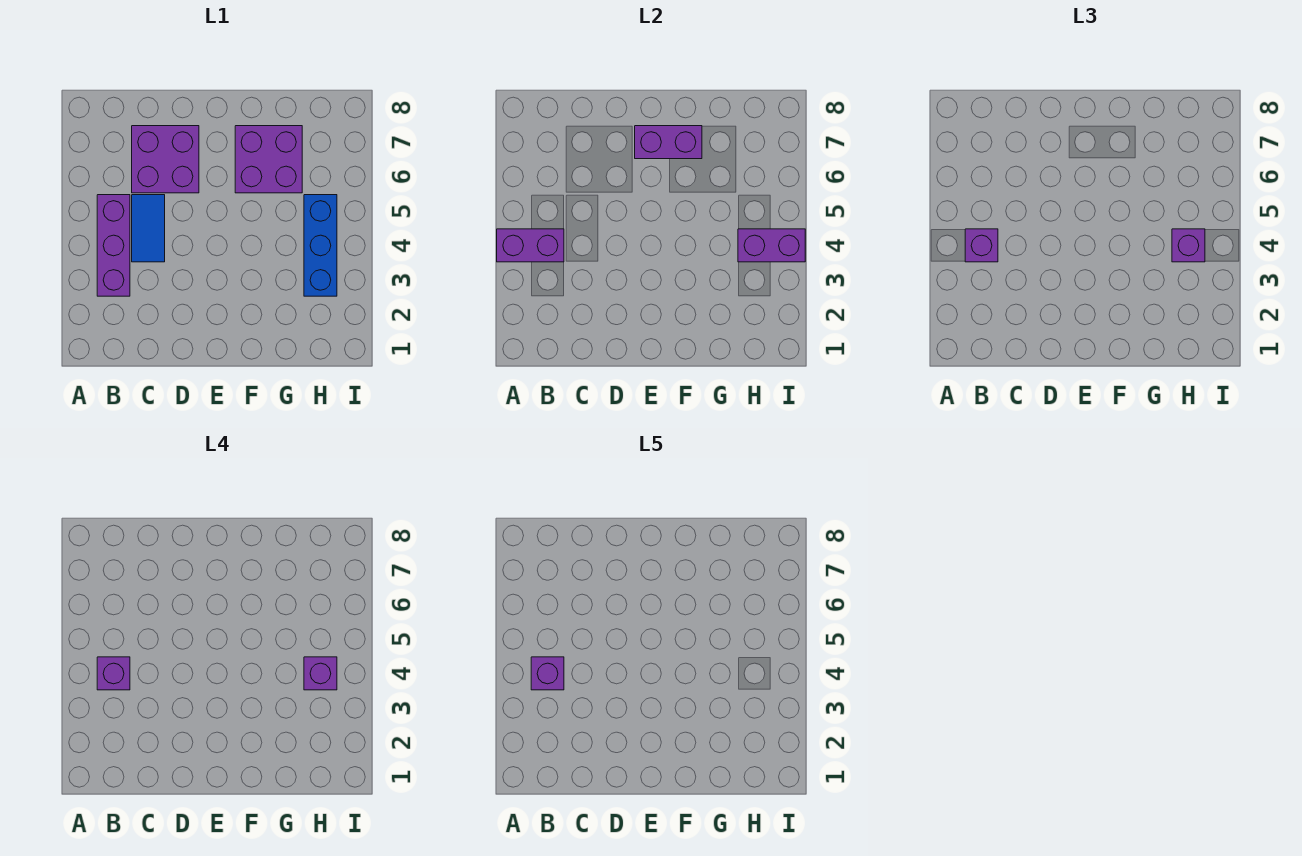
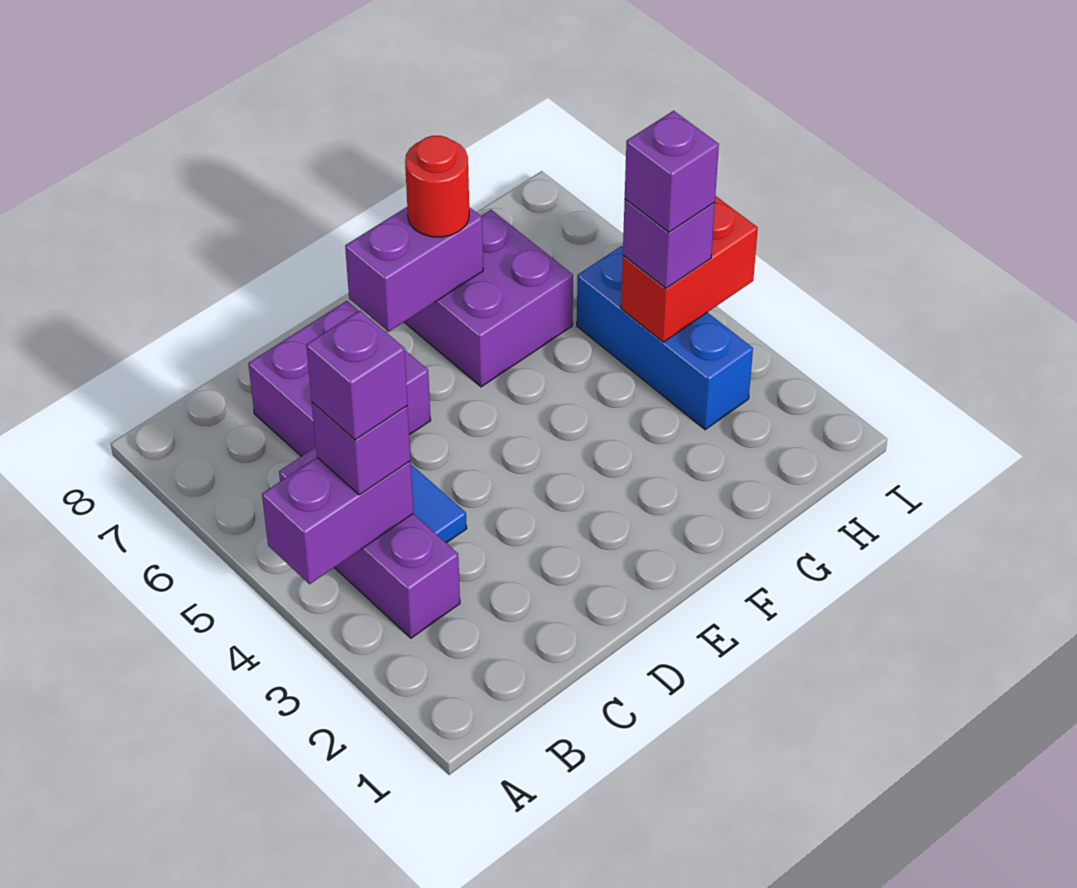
purple 1x1 brick [531,657,564,690] -> none
none -> red 1x1 round brick [405,136,469,237]
purple 1x2 brick [738,229,805,262] -> red 1x2 brick [621,196,758,342]

